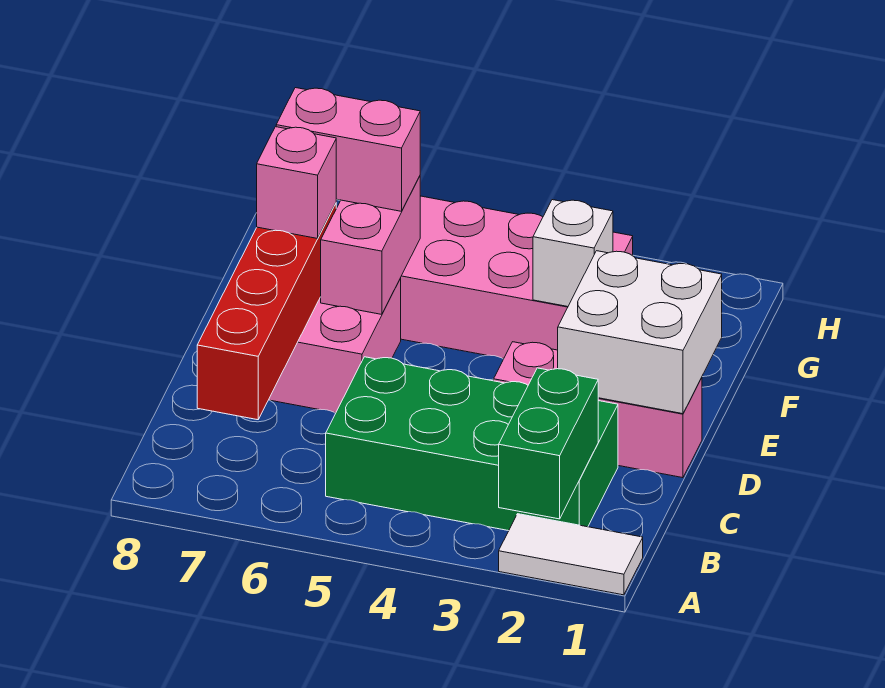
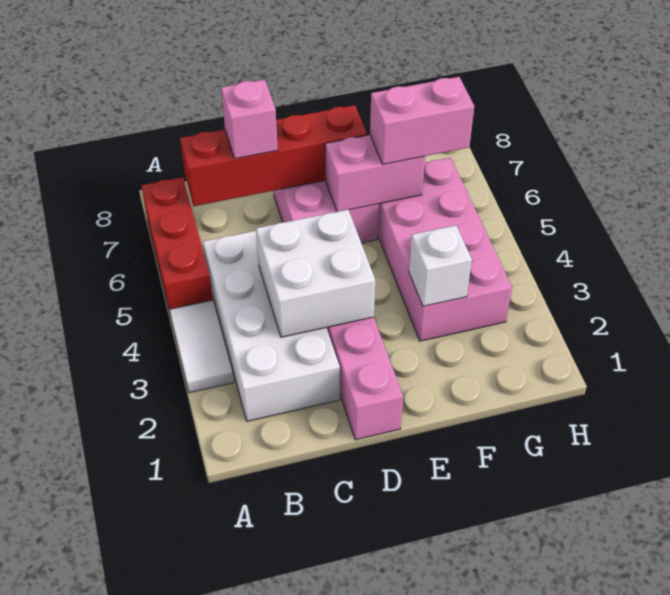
white 1x2 tile [499,514,643,595] -> white 1x2 tile moved to [169,300,234,393]
green 1x2 brick [499,368,598,519] -> none
none -> red 1x3 brick [141,177,213,313]
green 2x4 brick [326,357,618,531] -> white 2x4 brick [203,231,340,421]
white 2x2 brick [558,251,722,414] -> white 2x2 brick moved to [256,210,375,337]
pink 1x1 brick [257,127,336,239] -> pink 1x1 brick moved to [221,80,278,159]
pink 1x2 brick [276,88,420,211] -> pink 1x2 brick turned to [370,77,474,164]

